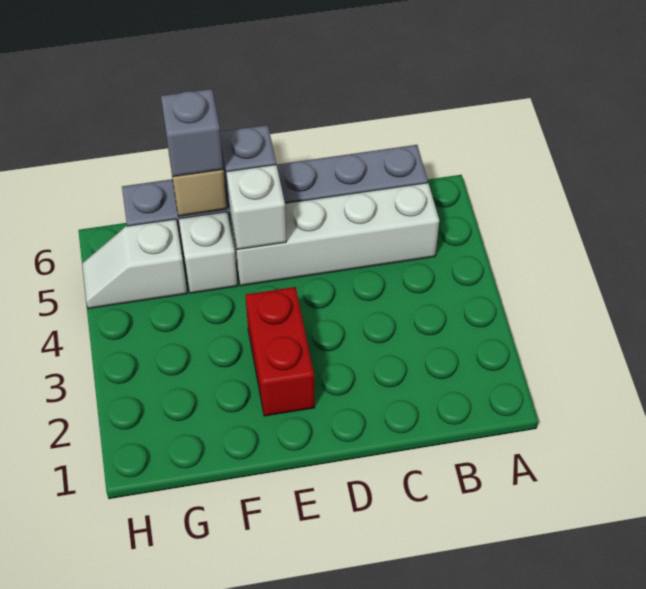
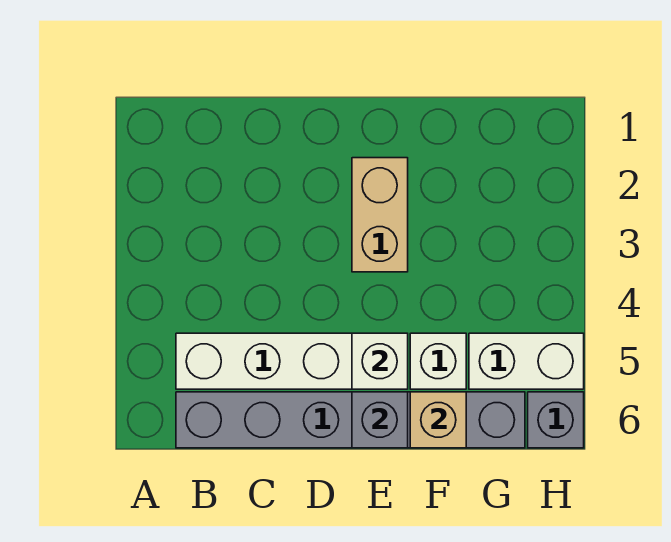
red 1x2 brick [245,287,315,416] -> tan 1x2 brick [352,158,408,272]
grey 1x1 brick [161,89,223,177] -> grey 1x1 brick moved to [528,392,584,448]
white 1x2 slope [82,219,187,309] -> white 1x2 brick [469,333,584,389]

